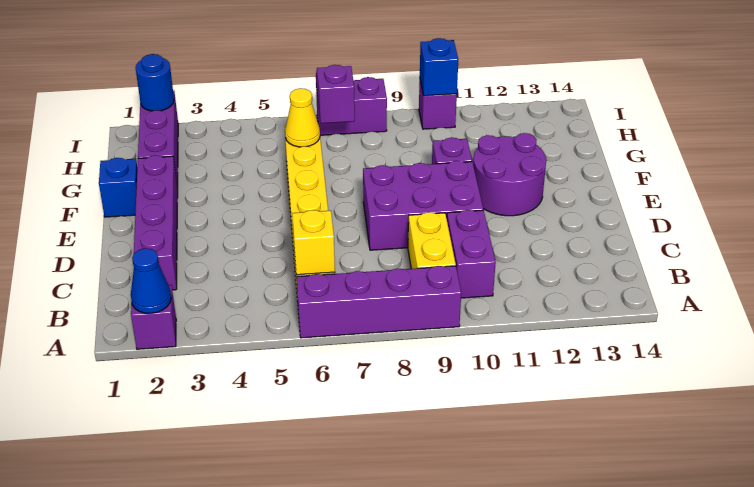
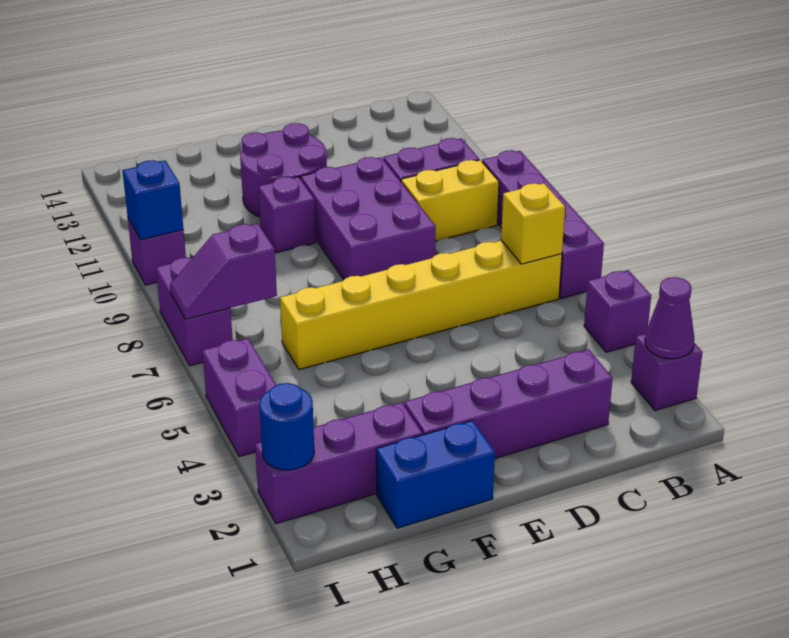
blue 1x1 cone [131,248,171,313] -> purple 1x1 cone [645,277,694,359]
none -> purple 1x1 brick [584,270,651,352]
blue 1x1 brick [99,158,137,217] -> blue 1x2 brick [376,420,495,528]
yellow 1x1 cone [285,88,320,147] -> none
none -> purple 1x2 brick [202,338,276,457]

